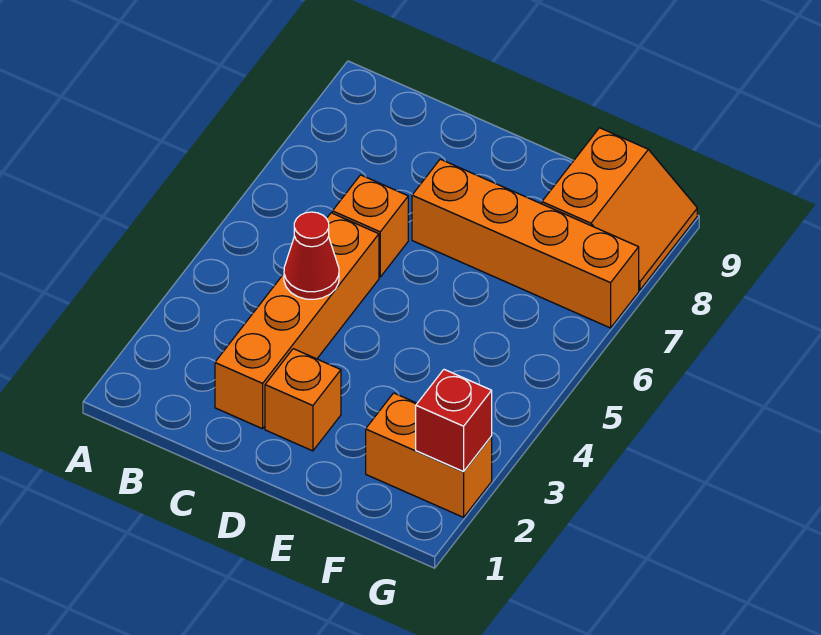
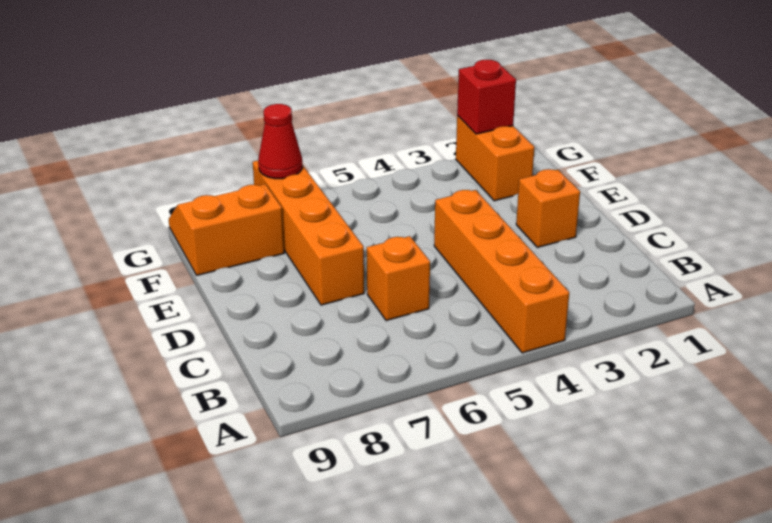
orange 1x4 brick [215,213,379,429] -> orange 1x4 brick turned to [434,190,569,353]
red 1x1 cone [284,212,339,299] -> red 1x1 cone moved to [258,104,302,179]

